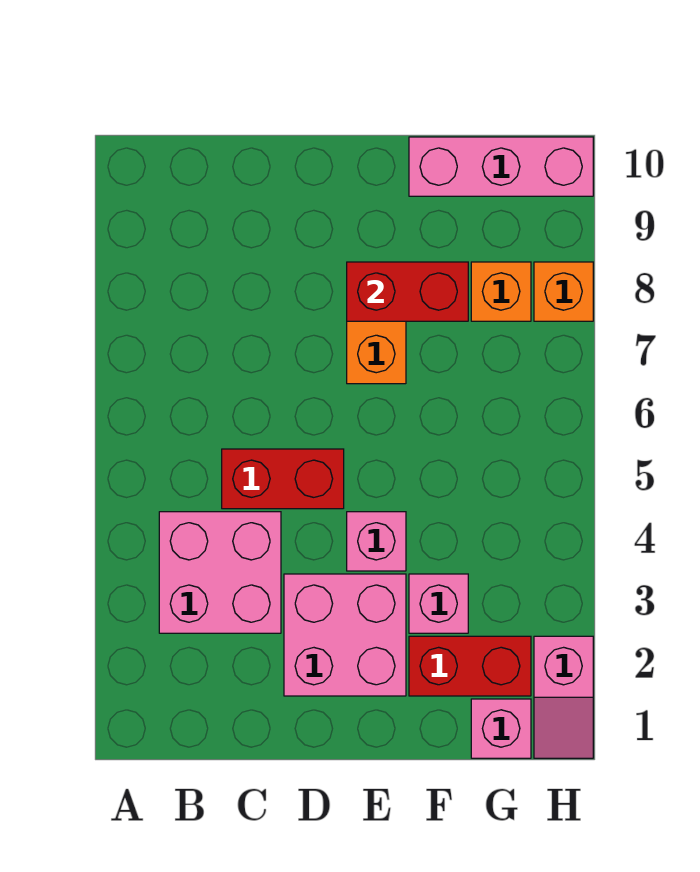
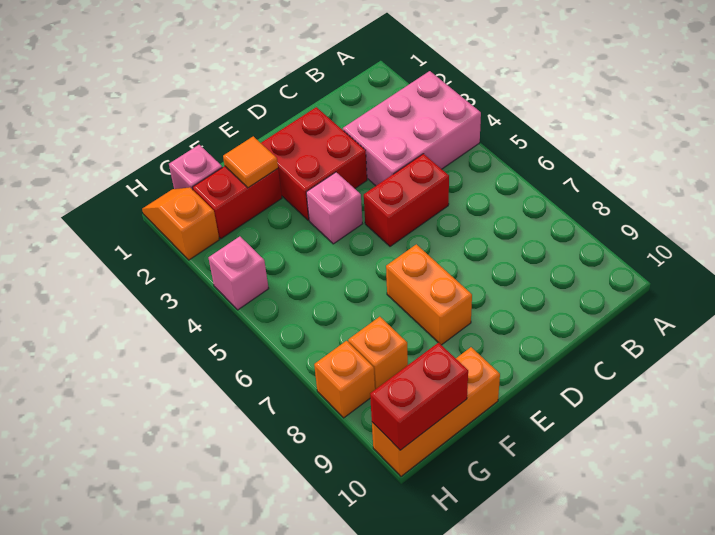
pink 2x2 brick [159,512,281,633] -> pink 2x3 brick [343,71,481,186]
pink 2x2 brick [284,574,406,696] -> red 2x2 brick [261,107,367,220]
red 1x2 brick [347,262,468,321] -> red 1x2 brick moved to [370,342,468,450]
none -> orange 1x1 tile [223,136,278,188]
pink 1x1 brick [409,574,468,633] -> pink 1x1 brick moved to [209,236,269,310]
pink 1x3 brick [409,137,593,196] -> orange 1x3 brick [372,347,500,476]
pink 1x2 slope [534,636,593,758] -> orange 1x2 slope [142,187,219,260]

